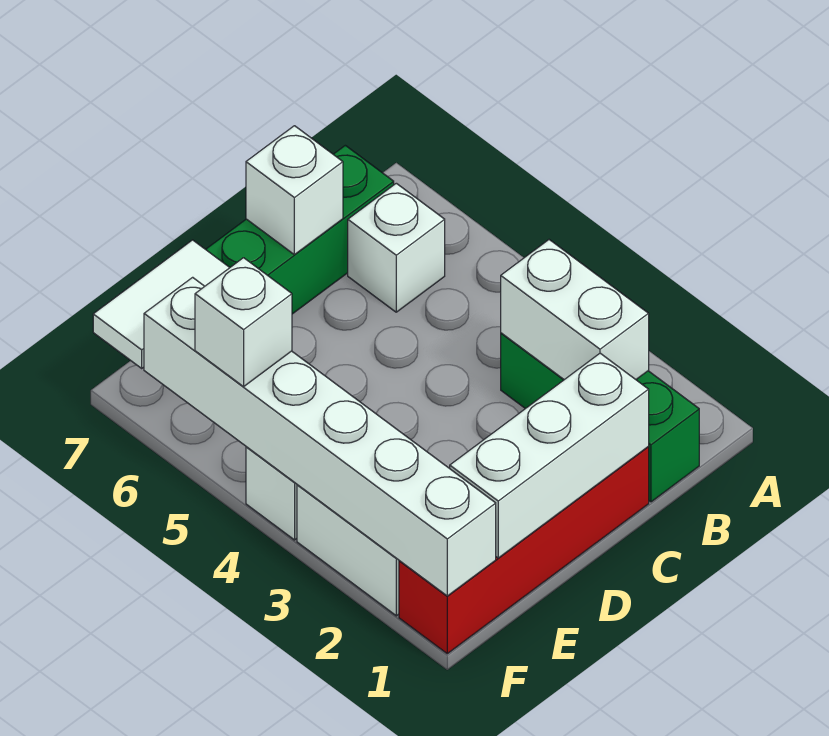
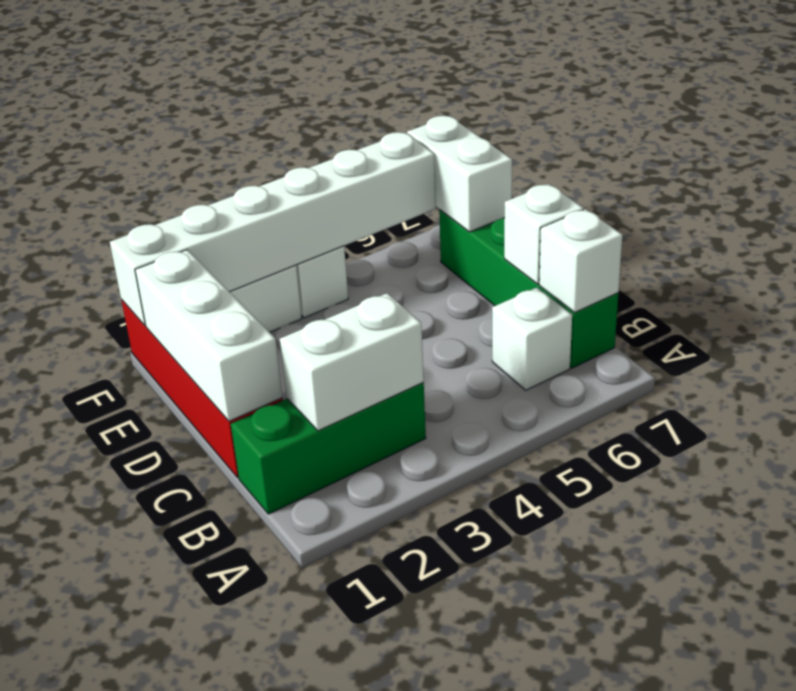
white 1x2 tile [93,240,230,368] -> white 1x2 brick [407,116,512,232]
white 1x1 brick [195,258,292,387] -> white 1x1 brick moved to [539,209,622,312]

